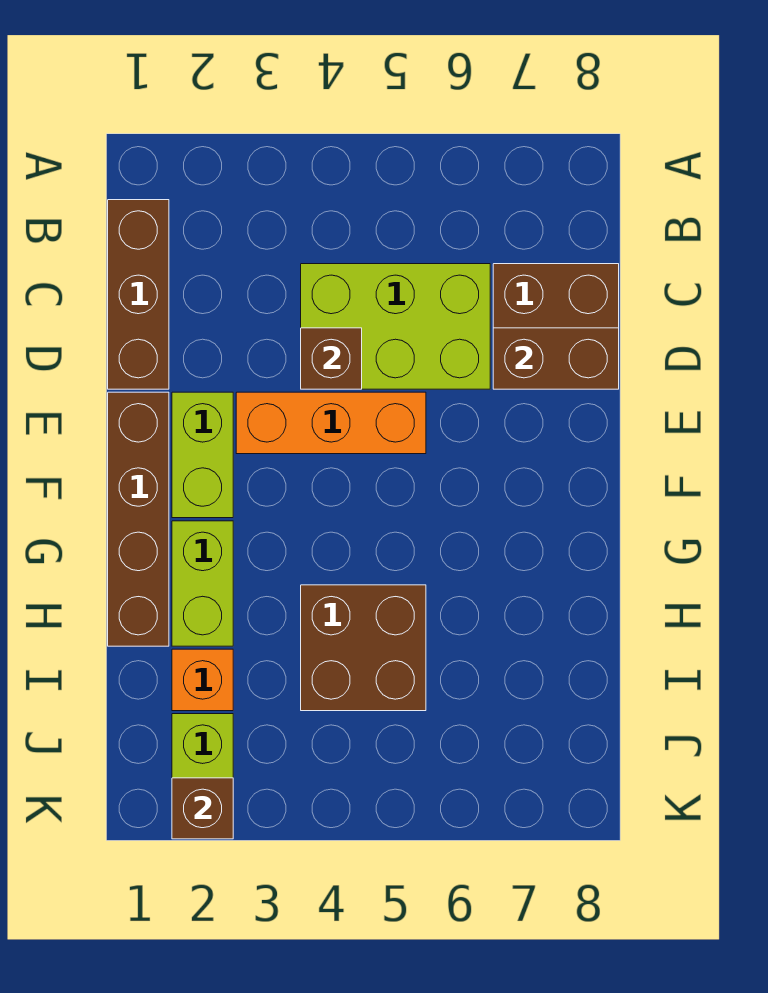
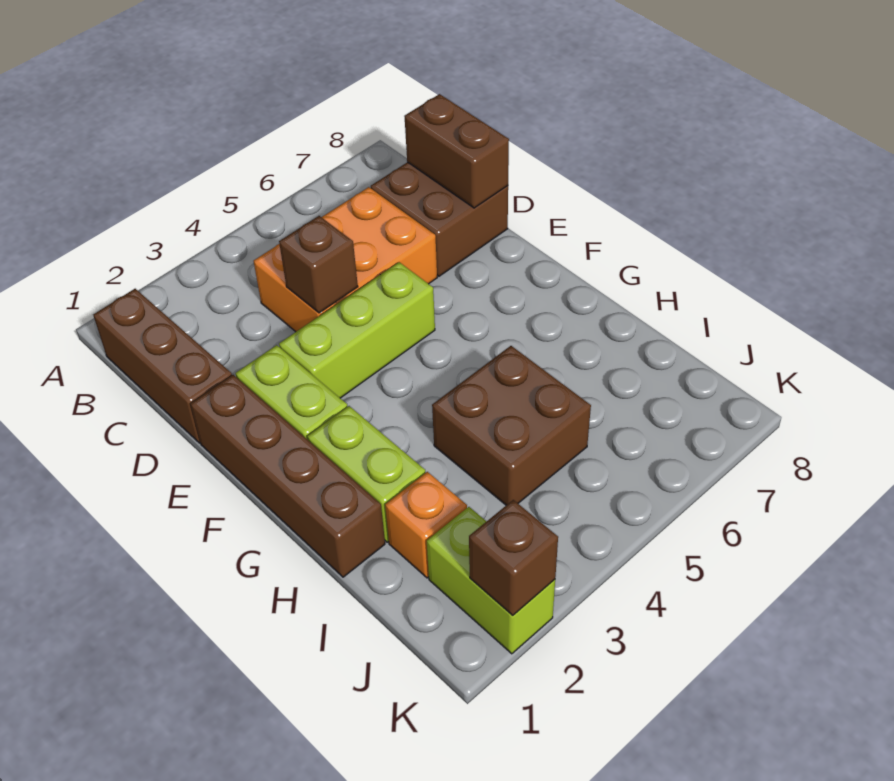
lime 2x3 brick [301,264,490,389] -> orange 2x3 brick [254,187,437,332]
brown 1x2 brick [493,328,619,389] -> brown 1x2 brick turned to [404,94,509,208]
orange 1x3 brick [236,392,426,454] -> lime 1x3 brick [279,262,435,398]

